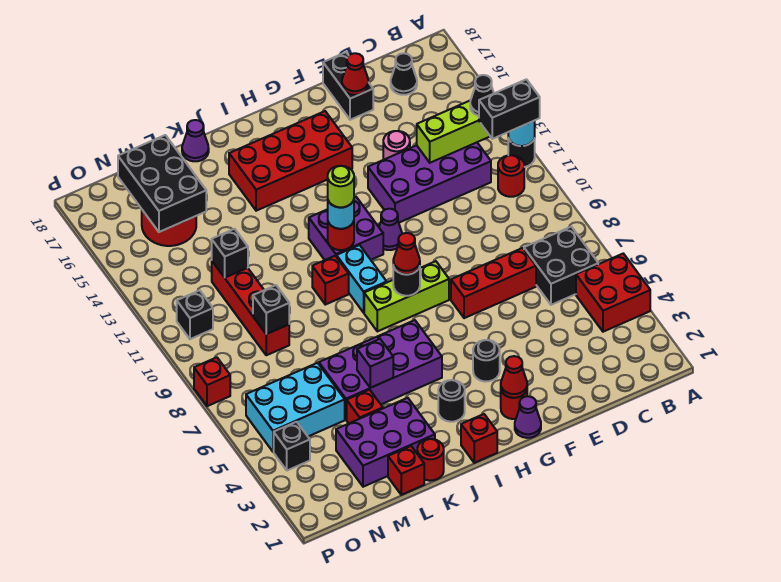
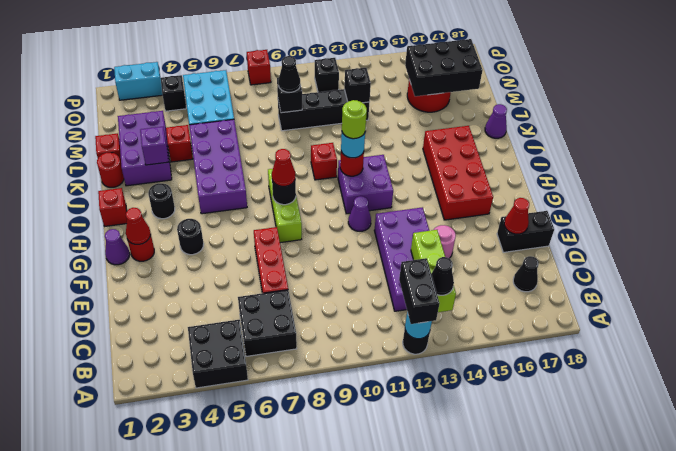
red 2x2 brick [576,254,650,332] -> black 2x2 brick [188,320,248,388]
red 1x1 round brick [498,155,524,197] -> none
cyan 1x2 brick [337,245,387,313] -> cyan 1x2 brick moved to [114,62,162,100]
purple 1x1 brick [357,339,393,388] -> purple 1x1 brick moved to [140,127,168,165]
red 1x4 brick [212,261,289,355] -> black 1x4 brick [278,89,369,131]
none -> black 1x1 cone [278,56,300,92]

